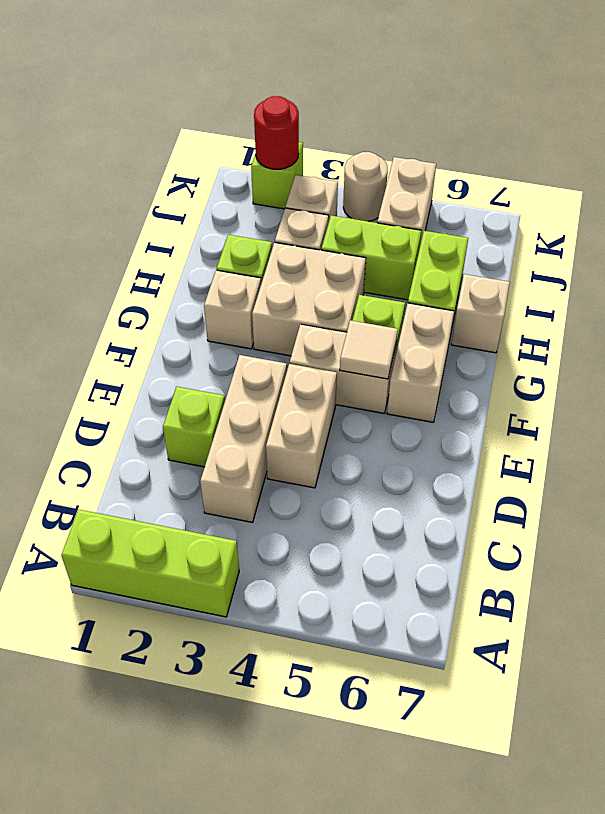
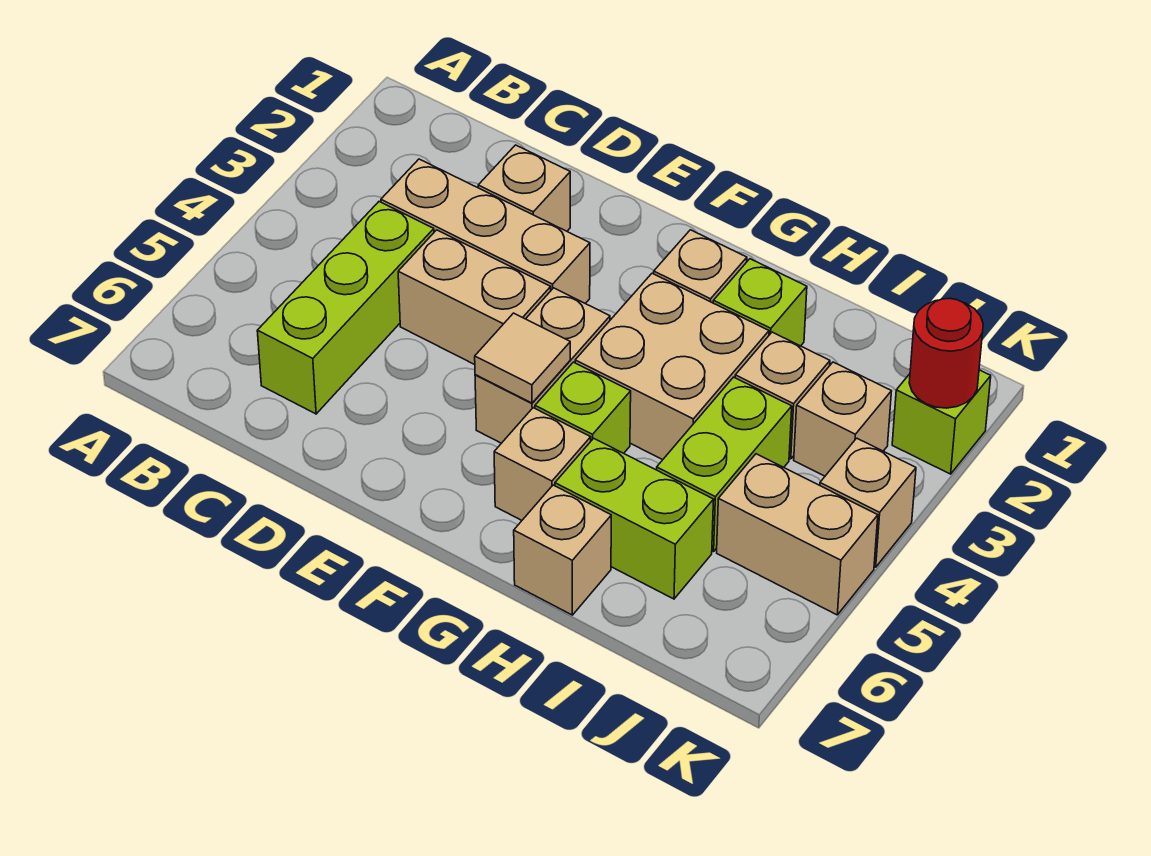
lime 1x3 brick [61,509,239,617] -> lime 1x3 brick moved to [257,202,434,414]
lime 1x1 brick [163,387,225,467] -> tan 1x1 brick [478,145,570,231]
tan 1x2 brick [387,303,454,422] -> tan 1x1 brick [494,408,591,520]
tan 1x1 round brick [343,152,388,221] -> tan 1x1 brick [820,438,916,567]

